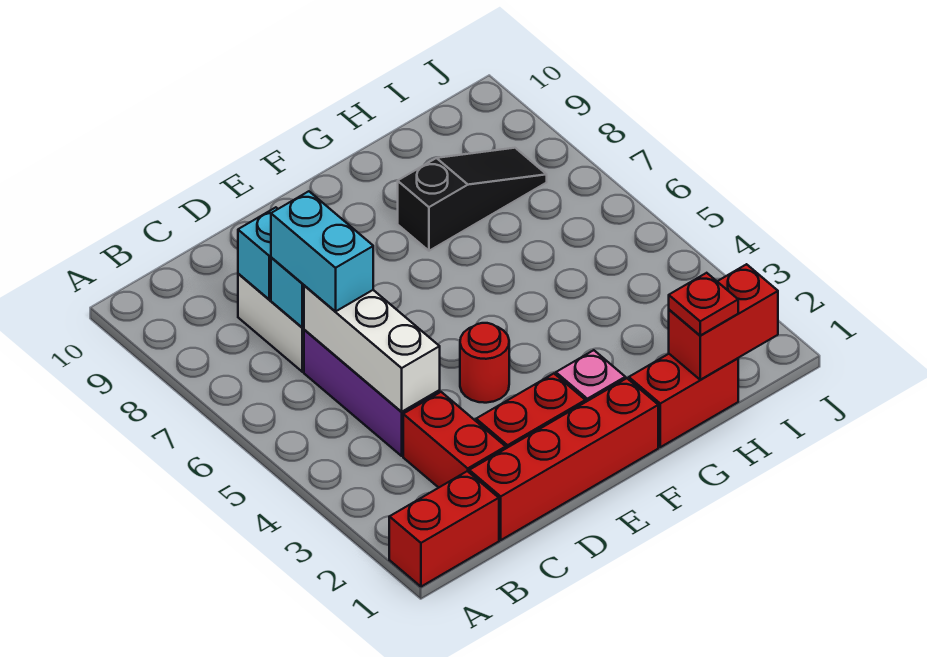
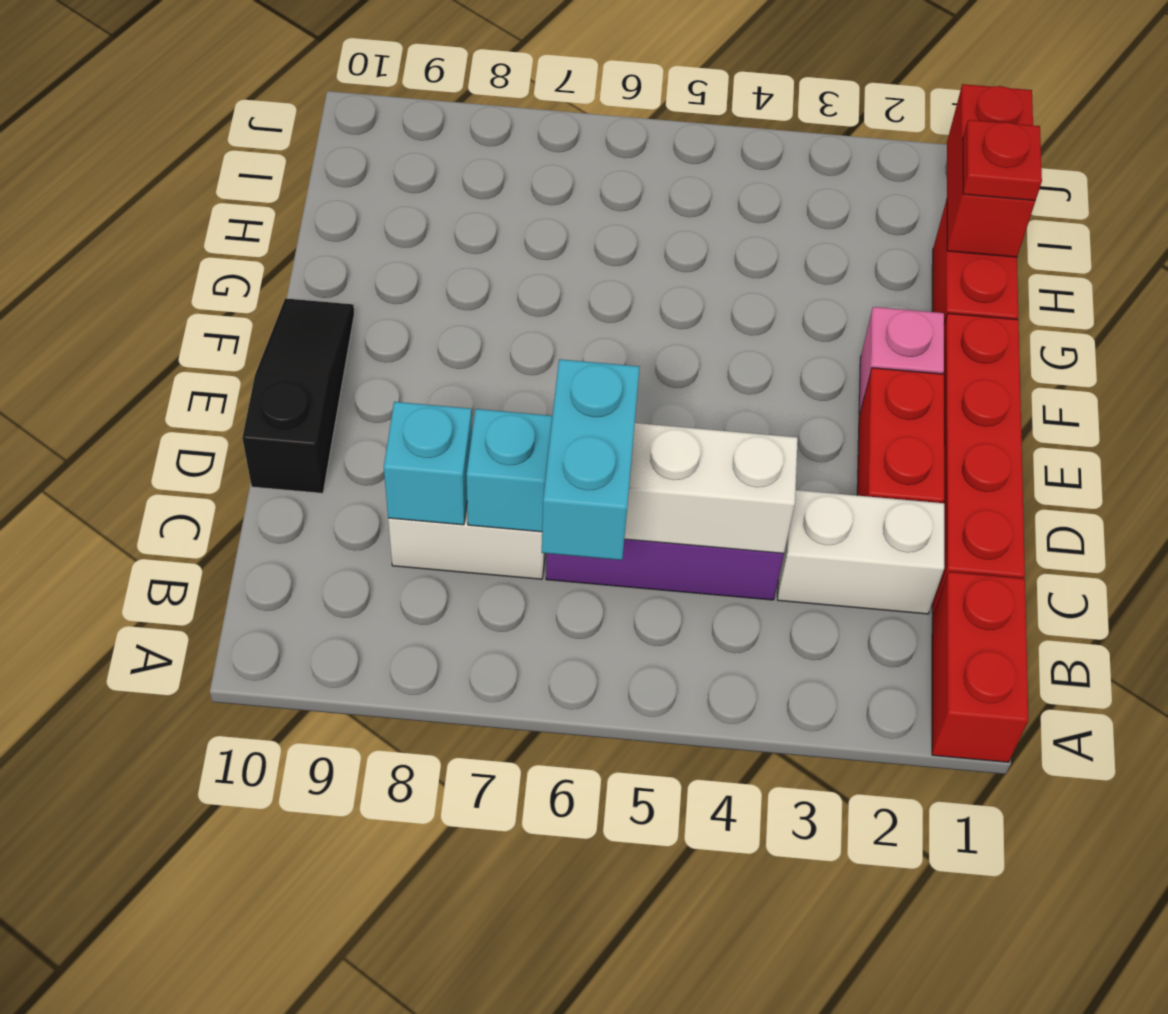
red 1x2 brick [403,392,506,488] -> white 1x2 brick [778,490,944,614]
cyan 1x2 brick [271,191,373,311] -> cyan 1x2 brick turned to [542,359,639,560]
red 1x1 round brick [460,323,509,403] -> none
black 1x3 slope [398,148,547,251] -> black 1x3 slope moved to [242,298,354,493]

